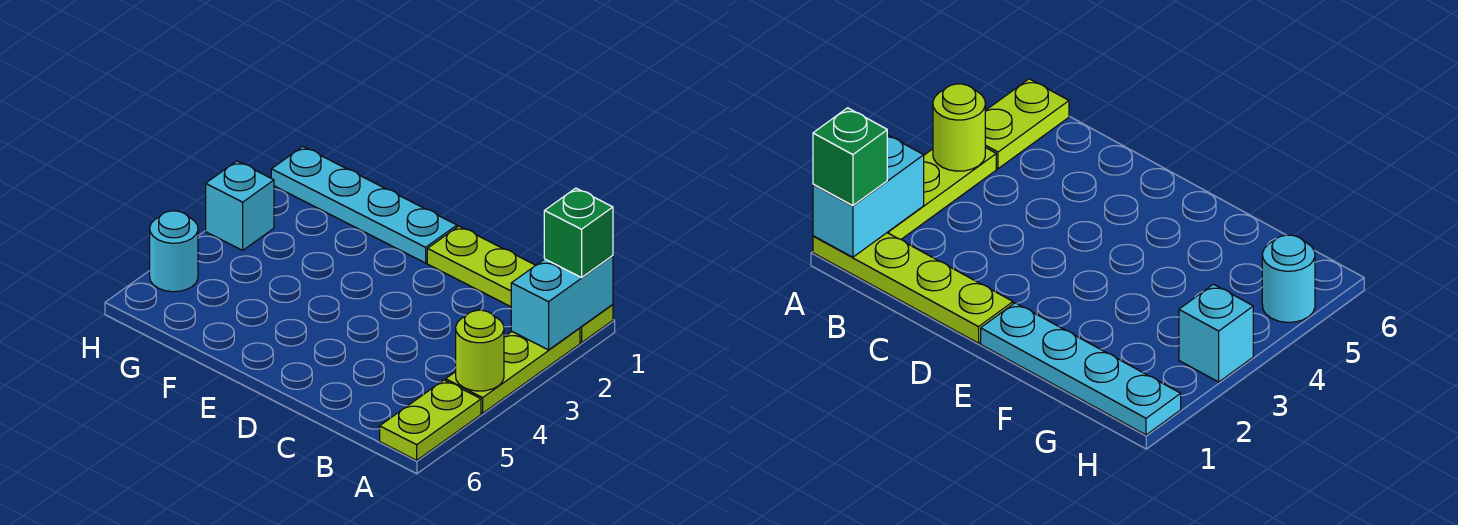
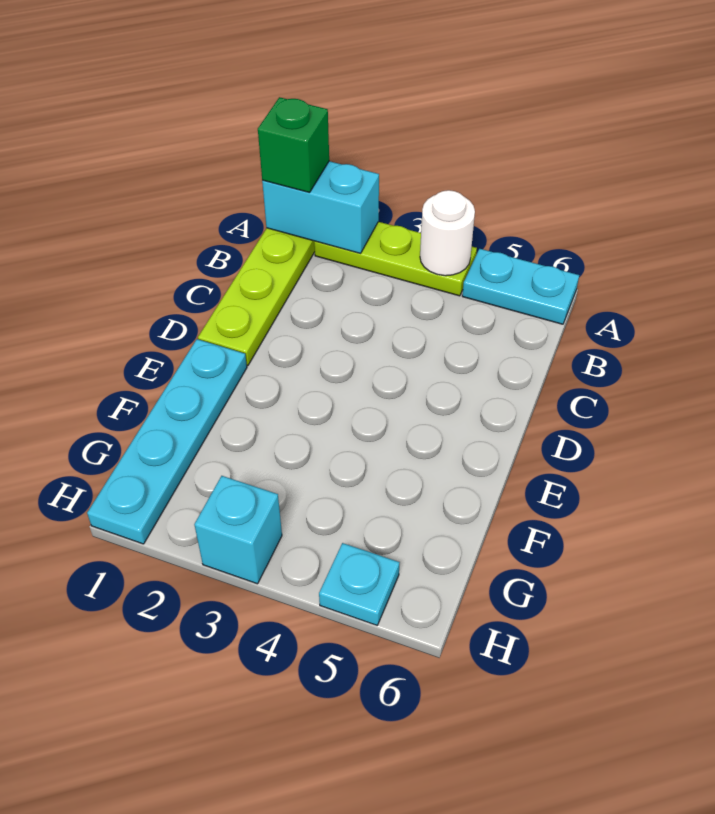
lime 1x1 round brick [456,310,504,391] -> white 1x1 round brick [420,190,475,276]
lime 1x2 plate [380,380,481,460] -> cyan 1x2 plate [462,249,579,324]
cyan 1x1 round brick [150,211,198,292] -> cyan 1x1 plate [319,543,400,625]

